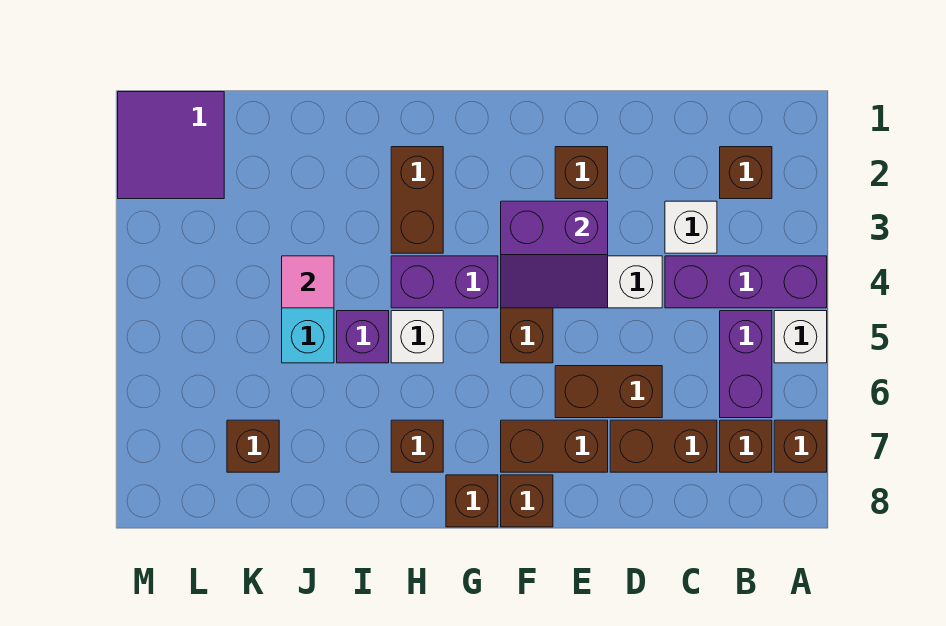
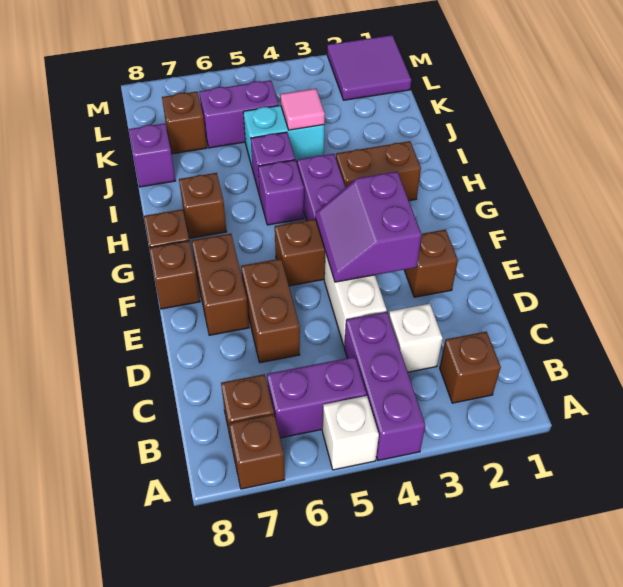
brown 1x2 brick [610,420,717,472] -> none
white 1x1 brick [391,311,443,363] -> purple 1x1 brick [258,160,304,225]
none -> purple 1x1 brick [129,123,175,187]
none -> purple 1x2 brick [199,80,279,148]

